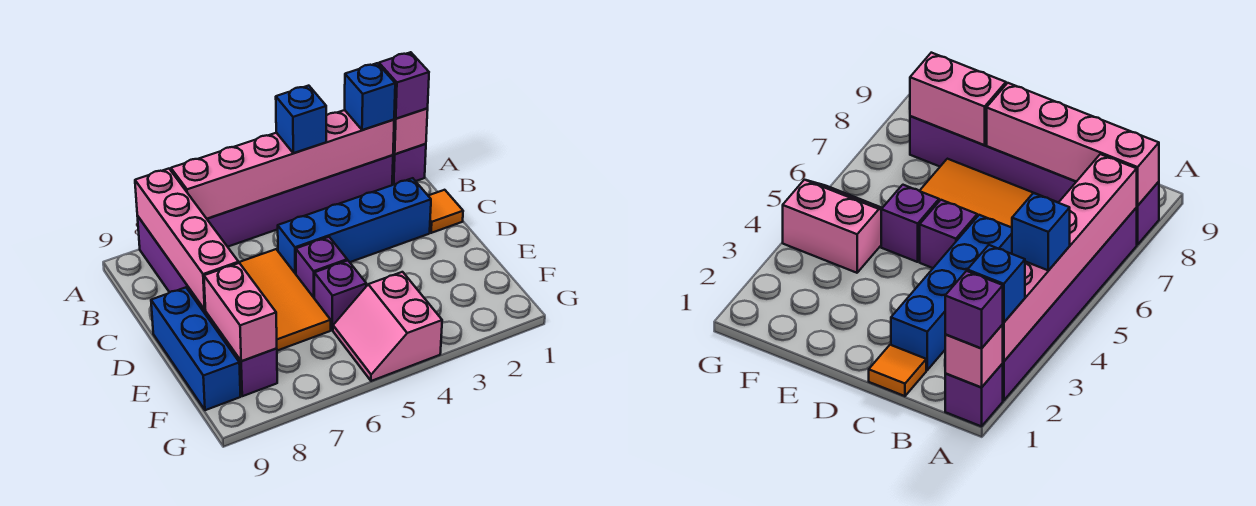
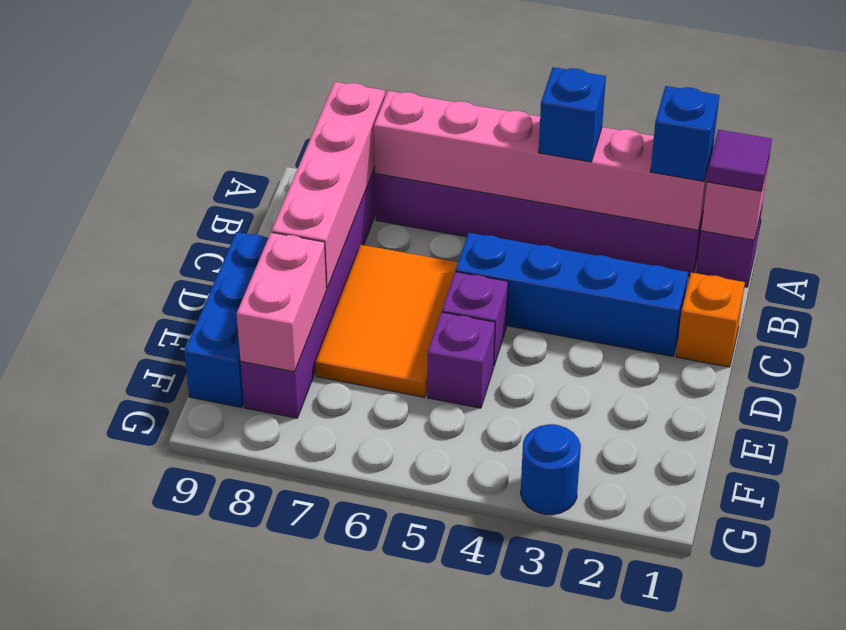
purple 1x1 brick [379,52,429,119] -> purple 1x1 tile [707,130,772,191]
orange 1x1 tile [428,190,463,233] -> orange 1x1 brick [676,272,745,367]
pink 2x2 slope [333,272,442,381] -> none
none -> blue 1x1 round brick [521,424,581,515]

